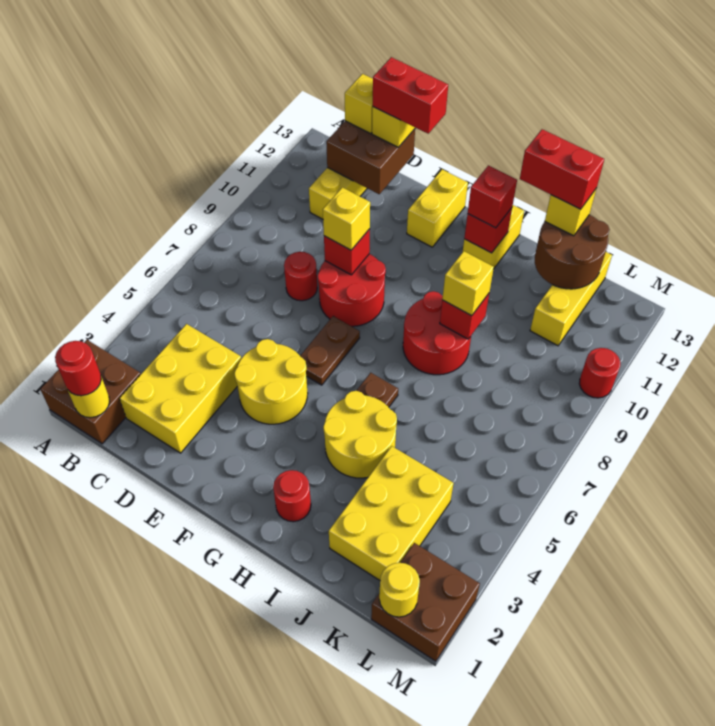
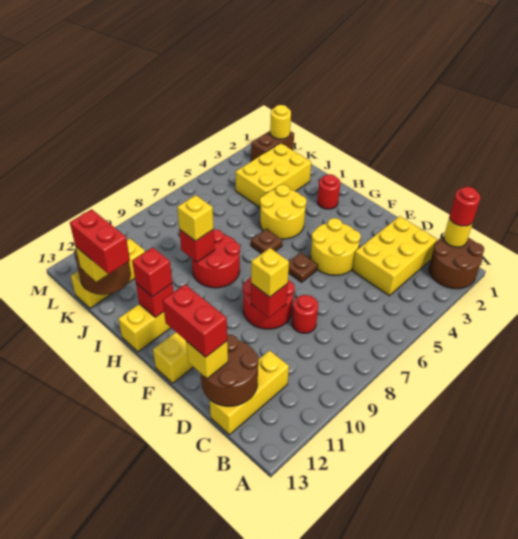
brown 2x2 brick [41,340,141,444] -> brown 2x2 round brick [429,237,484,289]
brown 2x2 brick [326,121,415,194] -> brown 2x2 round brick [201,335,259,406]
yellow 1x1 brick [345,74,373,133] -> none
brown 1x2 plate [300,316,360,385] -> brown 1x1 plate [288,253,317,282]
brown 2x2 brick [371,543,480,661] -> brown 1x2 brick [251,131,294,161]
red 1x1 round brick [579,348,620,398] -> none

